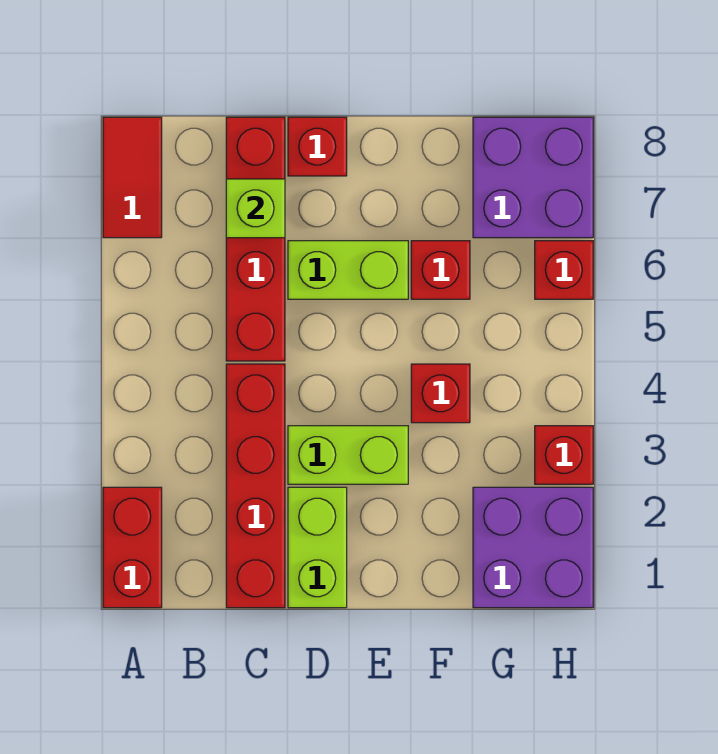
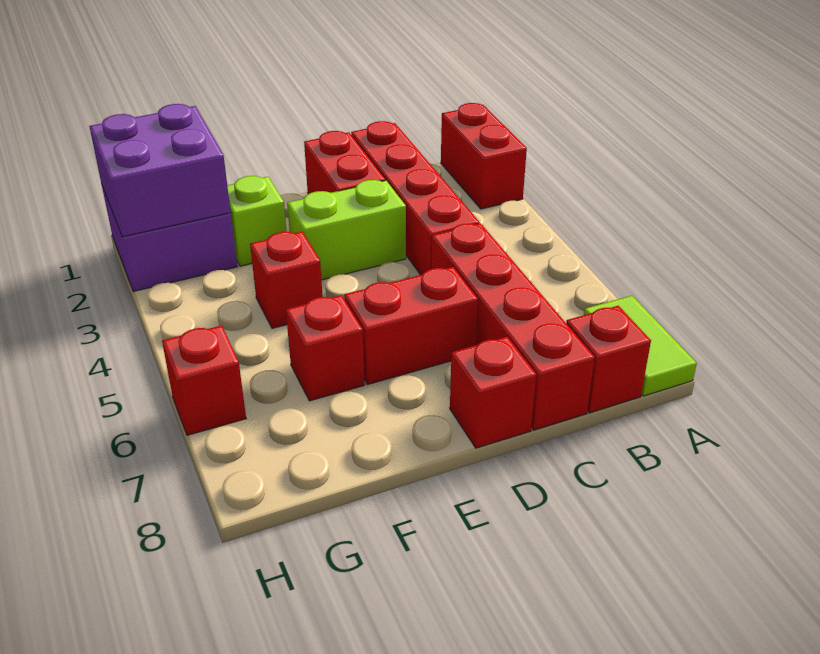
red 1x2 tile [103,117,162,238] -> lime 1x2 tile [584,296,697,396]
lime 1x1 brick [226,179,285,238] -> lime 1x1 brick moved to [227,176,286,266]
lime 1x2 brick [288,487,347,608] -> red 1x2 brick [304,131,385,194]
lime 1x2 brick [288,241,408,299] -> red 1x2 brick [344,267,478,385]
purple 2x2 brick [473,117,593,238] -> purple 2x2 brick moved to [89,104,231,237]
red 1x1 brick [535,426,593,484] -> red 1x1 brick moved to [566,306,651,413]

